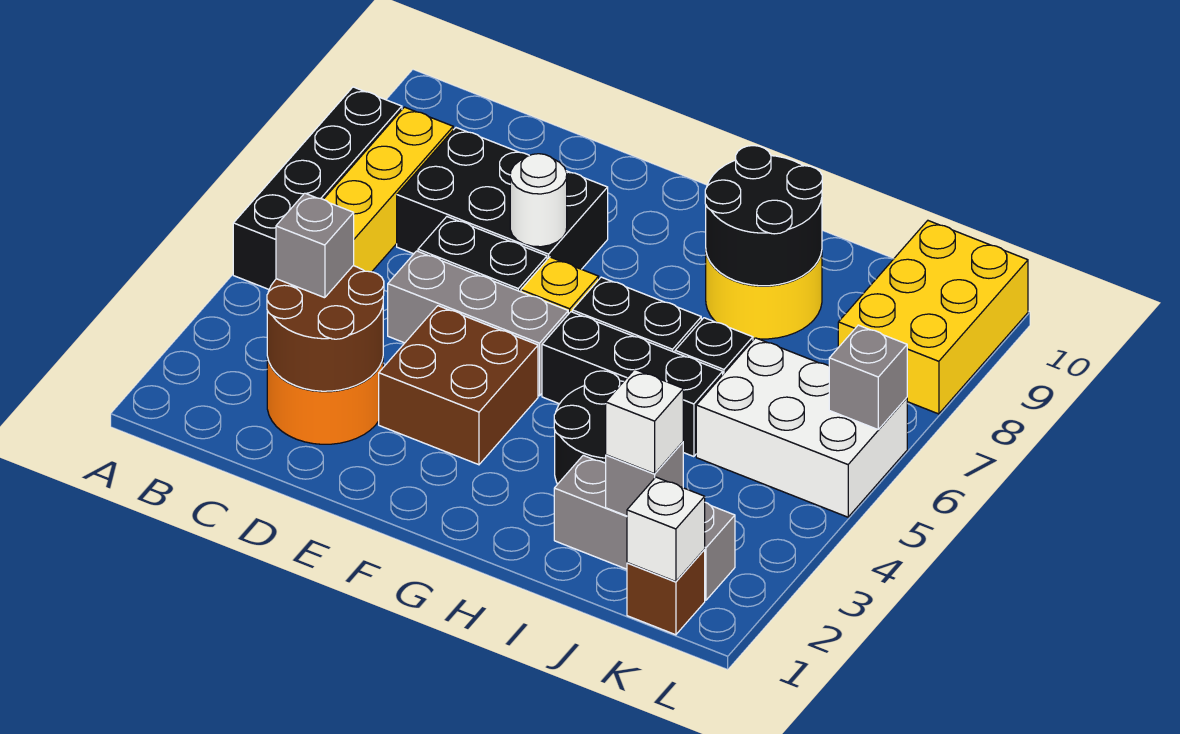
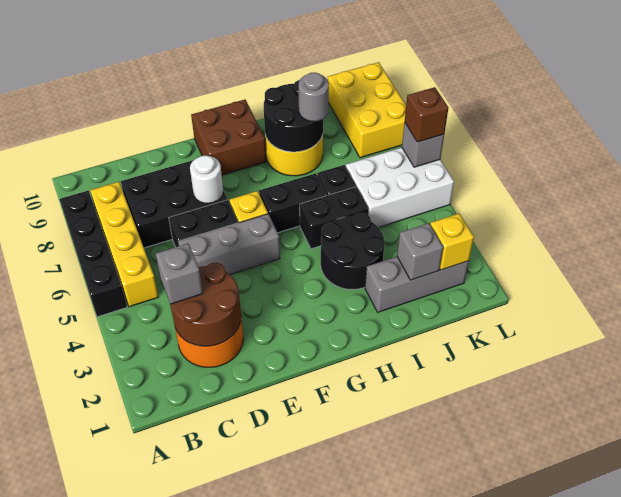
brown 2x2 brick [379,306,538,465] -> brown 2x2 brick moved to [191,100,266,175]
black 1x3 brick [542,312,723,457] -> black 1x2 brick [300,187,368,249]
none -> grey 1x1 round brick [299,73,329,122]
white 1x1 brick [606,369,683,474] -> none
brown 1x1 brick [627,550,705,635] -> brown 1x1 brick moved to [405,87,448,142]
white 1x1 brick [627,477,705,582] -> none
none -> yellow 1x1 brick [430,214,474,270]

